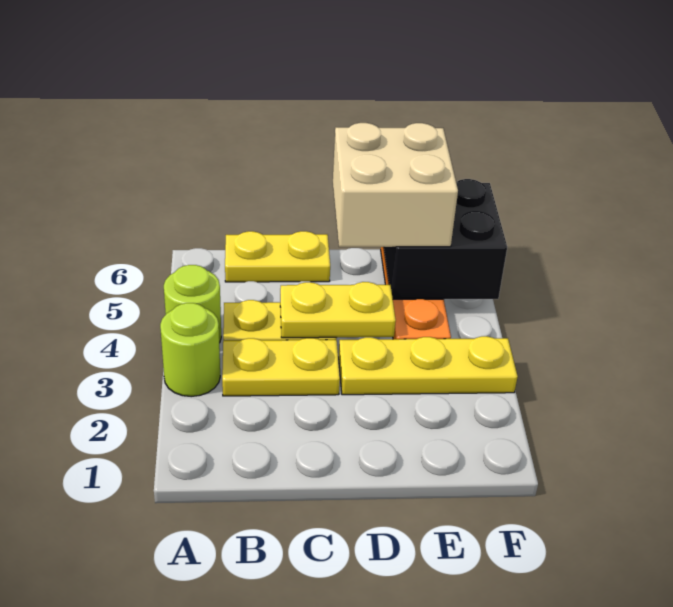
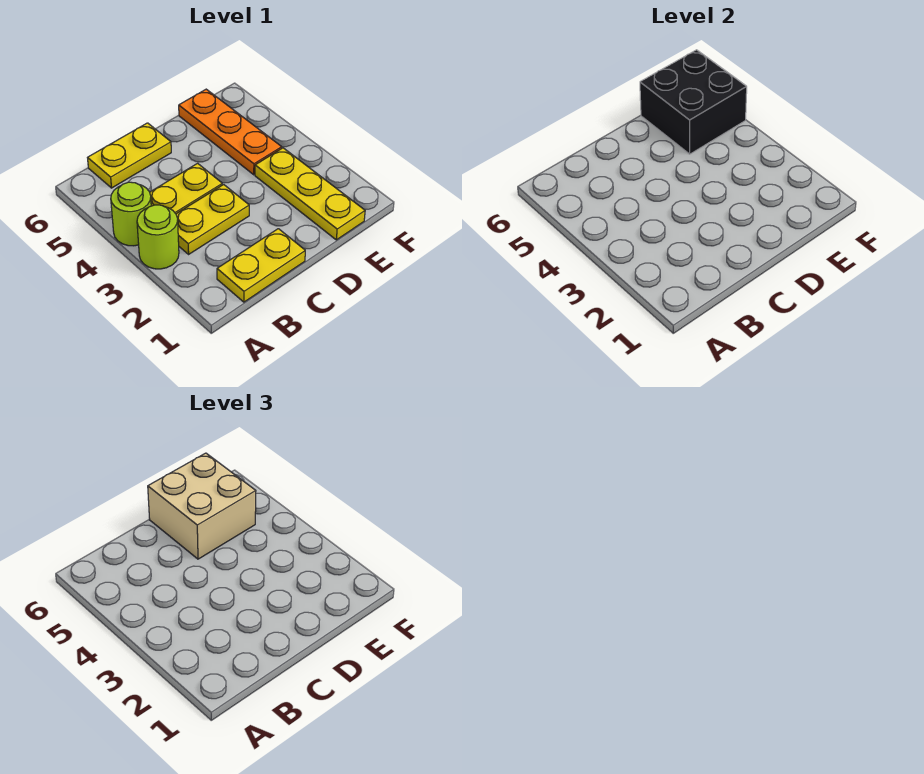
yellow 1x2 plate [280,282,396,338] -> yellow 1x2 plate moved to [217,229,305,302]
yellow 1x3 plate [339,336,518,395] -> yellow 1x3 plate turned to [255,148,365,240]

